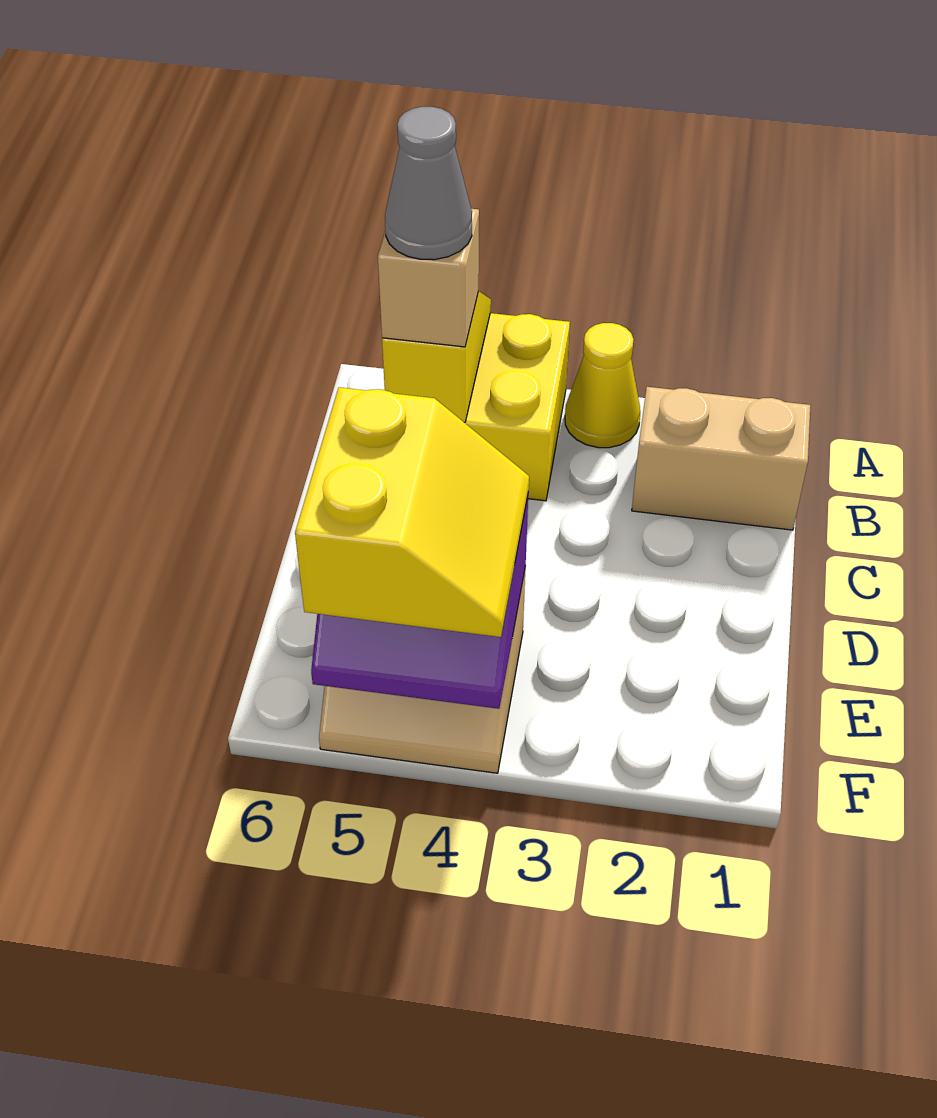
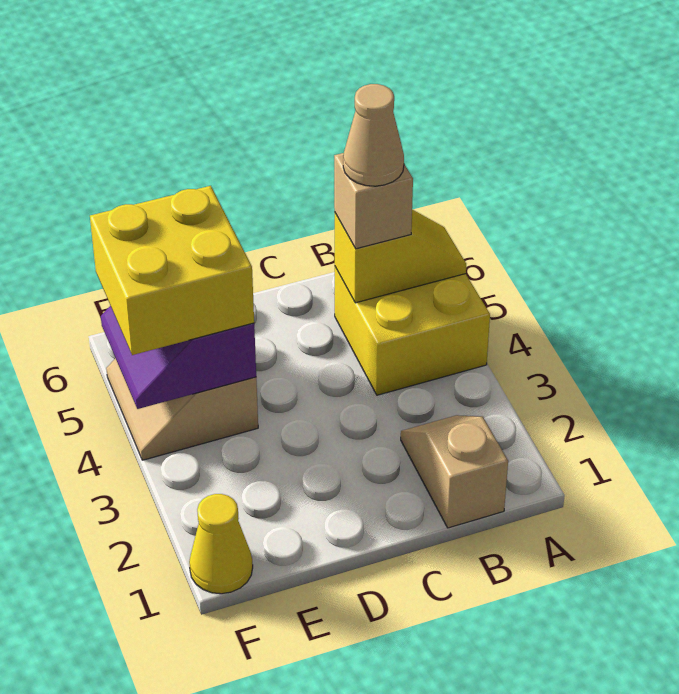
yellow 1x1 cone [565,323,640,448] -> yellow 1x1 cone moved to [189,494,253,594]
tan 1x2 brick [632,387,810,530] -> tan 1x2 slope [401,415,508,528]
grey 1x1 cone [385,107,472,260] -> tan 1x1 cone [343,84,404,186]
yellow 2x2 slope [295,387,529,637] -> yellow 2x2 brick [90,186,254,355]

